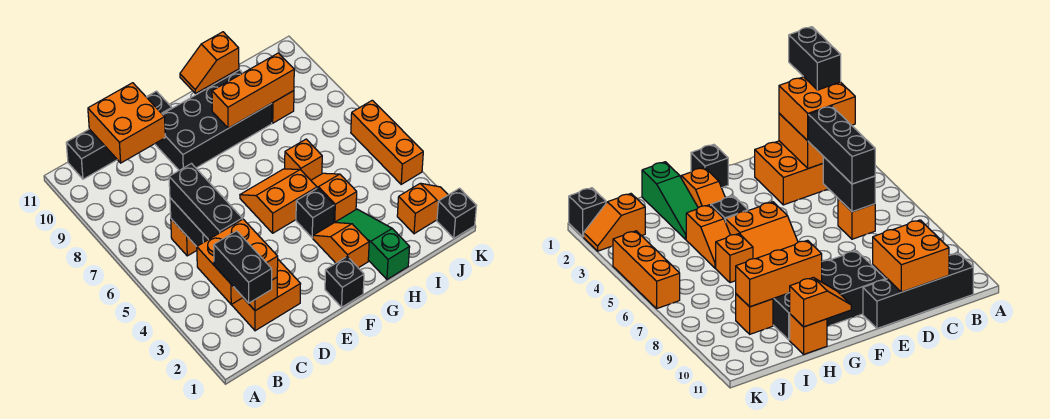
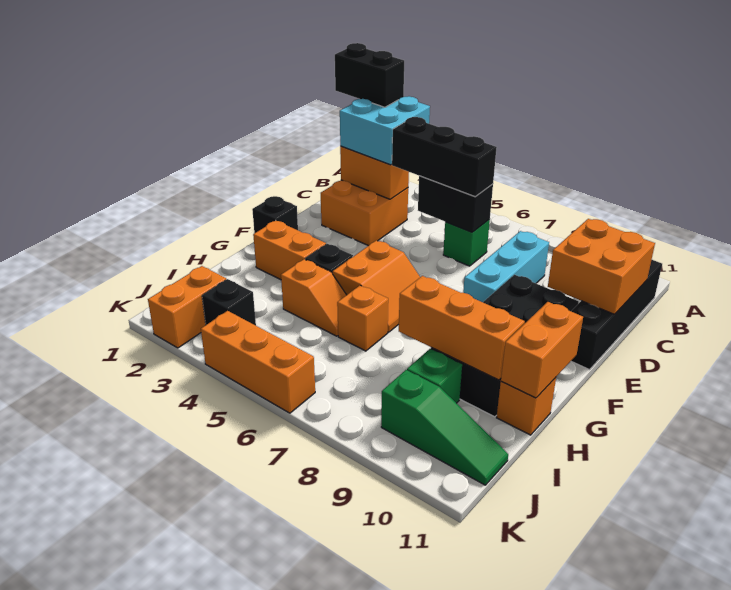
orange 2x2 brick [197,219,278,305] -> cyan 2x2 brick [340,96,430,165]
orange 1x1 brick [171,219,197,256] -> green 1x1 brick [443,219,490,266]
none -> cyan 1x3 brick [463,231,549,302]
orange 1x2 slope [313,223,369,268] -> orange 1x2 brick [253,220,326,280]
orange 1x3 brick [212,53,294,128] -> orange 1x3 brick turned to [399,276,525,380]
orange 1x2 slope [180,32,239,93] -> orange 1x2 brick [501,302,583,398]
green 1x3 slope [336,209,410,279] -> green 1x3 slope moved to [381,370,508,485]
orange 1x1 brick [271,91,294,123] -> green 1x1 brick [407,349,462,403]
orange 1x2 slope [397,183,448,234] -> orange 1x2 brick [148,266,226,348]
black 1x1 brick [437,188,476,238] -> black 1x1 brick moved to [202,279,256,325]

